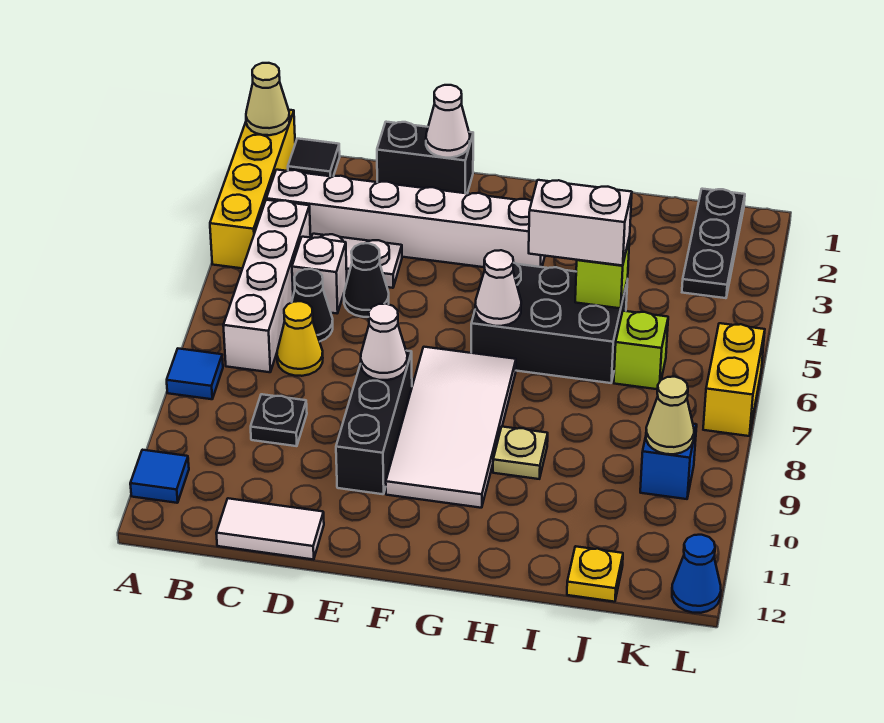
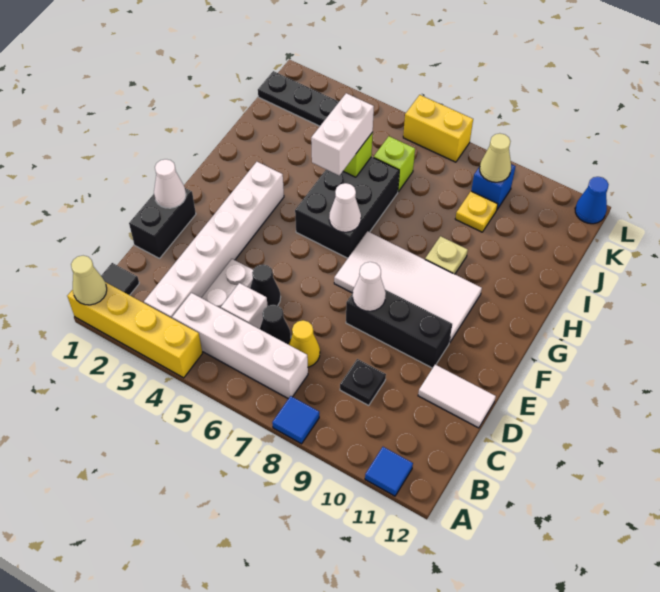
white 1x2 tile [216,498,324,560] -> white 1x2 tile turned to [418,365,496,428]
yellow 1x1 plate [567,546,623,602] -> yellow 1x1 plate moved to [455,191,498,232]

